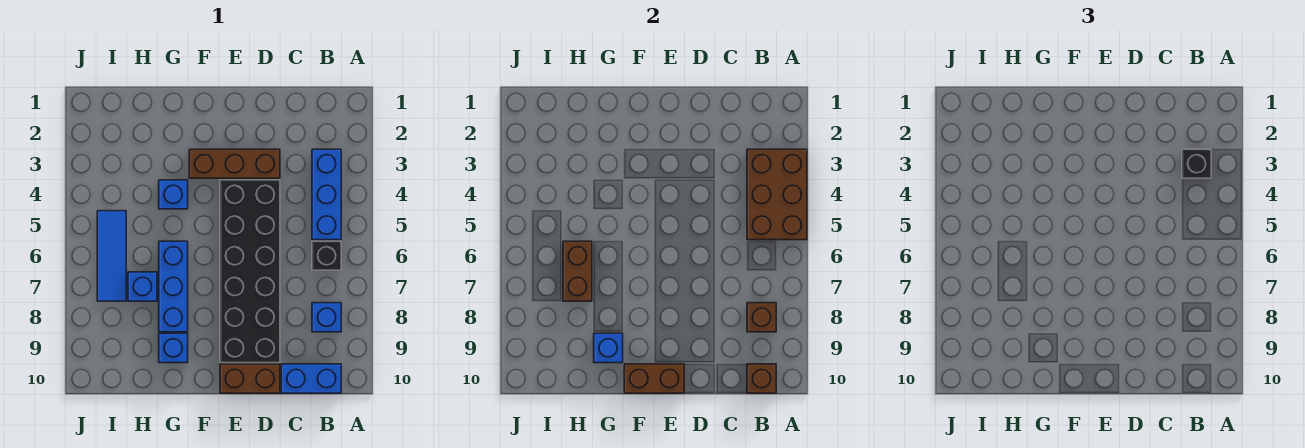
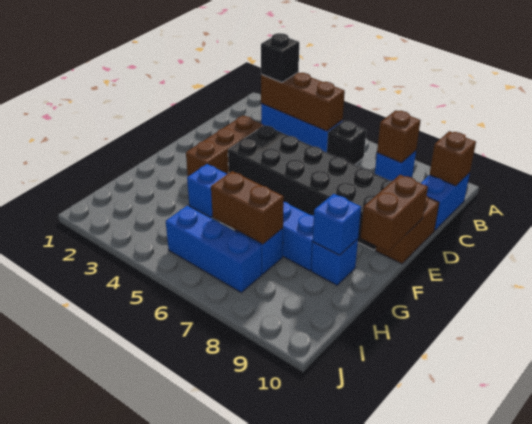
brown 2x3 brick [747,149,807,240] -> brown 1x3 brick [261,72,345,131]
blue 1x3 tile [97,211,126,301] -> blue 1x3 brick [166,206,262,292]

